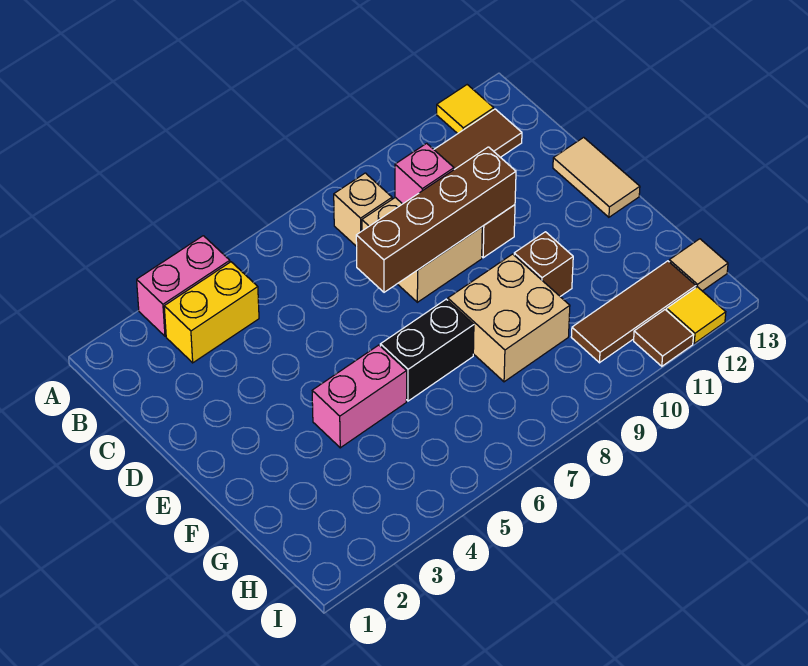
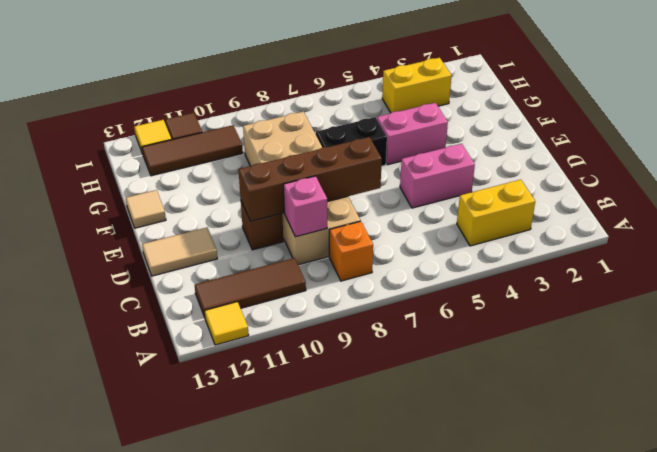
pink 1x2 brick [137,236,230,336] -> pink 1x2 brick moved to [400,144,475,208]
tan 1x1 brick [334,173,392,247] -> orange 1x1 brick [329,221,373,281]
tan 1x2 tile [553,137,640,217] -> tan 1x2 tile turned to [142,228,217,276]
brown 1x1 brick [514,232,573,296] -> none
none -> yellow 1x2 brick [382,58,452,113]
tan 1x1 tile [669,239,728,291] -> tan 1x1 tile moved to [126,190,166,228]

